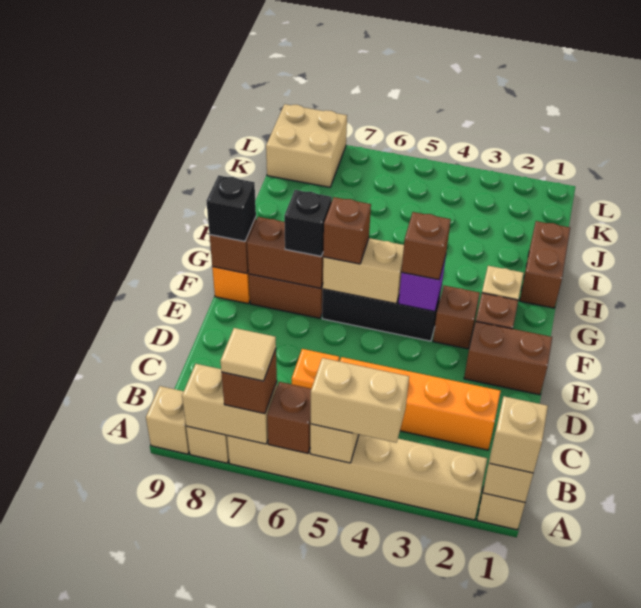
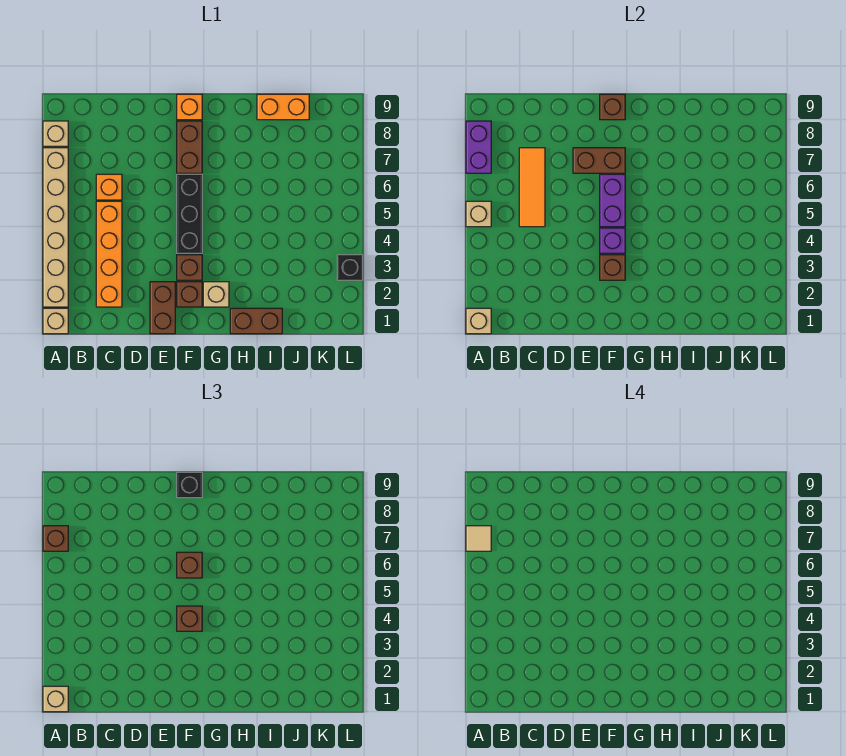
tan 1x2 brick [310,358,409,443] -> none
brown 1x1 brick [267,382,311,454] -> brown 1x1 brick moved to [600,255,625,280]
tan 1x2 brick [182,364,277,444] -> purple 1x2 brick [466,121,491,173]
tan 1x1 brick [146,386,189,454] -> none
none -> orange 1x3 tile [519,148,545,227]
tan 1x2 brick [323,238,404,304] -> purple 1x2 brick [600,174,625,227]
brown 1x2 brick [247,217,323,288] -> brown 1x2 brick turned to [573,148,625,173]
black 1x1 brick [284,190,332,257] -> black 1x1 brick moved to [337,255,363,280]
none -> orange 1x2 brick [257,94,309,120]
tan 2x2 brick [266,104,347,187] -> none

